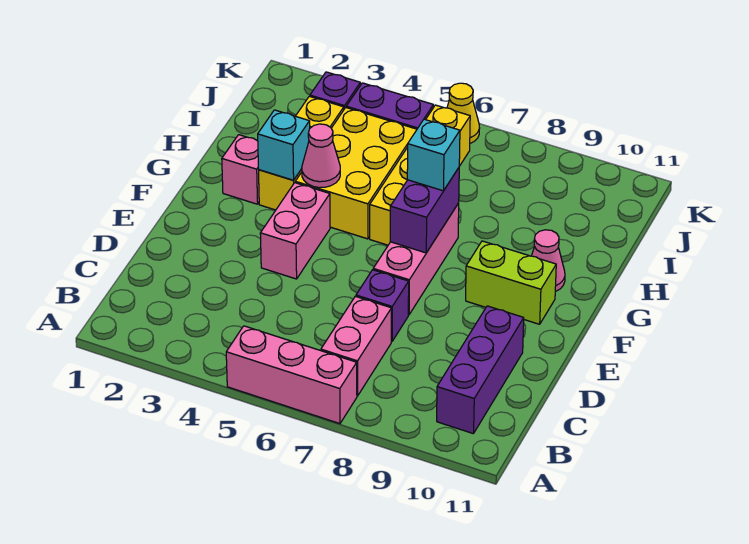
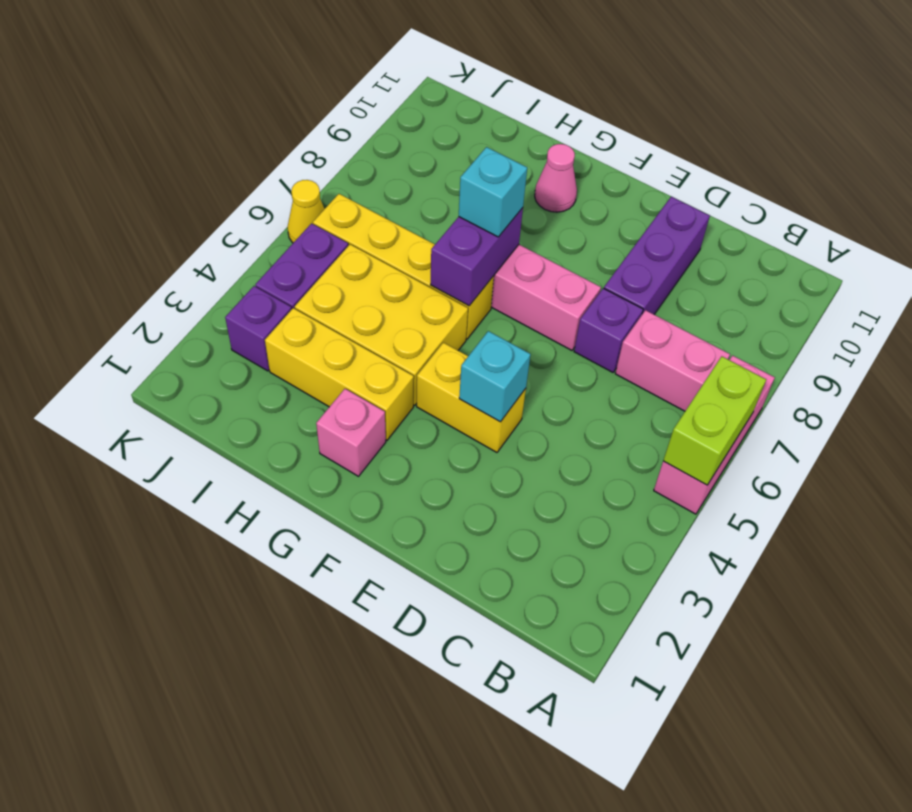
purple 1x3 brick [437,306,524,434] -> purple 1x3 brick turned to [604,197,710,314]
pink 1x2 brick [260,183,330,279] -> yellow 1x2 brick [417,343,526,452]
purple 1x2 brick [390,168,459,253] -> purple 1x2 brick turned to [431,208,523,306]
lime 1x2 brick [466,241,556,324] -> lime 1x2 brick moved to [663,356,766,485]
cyan 1x1 brick [258,110,310,180] -> cyan 1x1 brick moved to [459,331,530,422]
pink 1x1 cone [302,124,340,188] -> none

